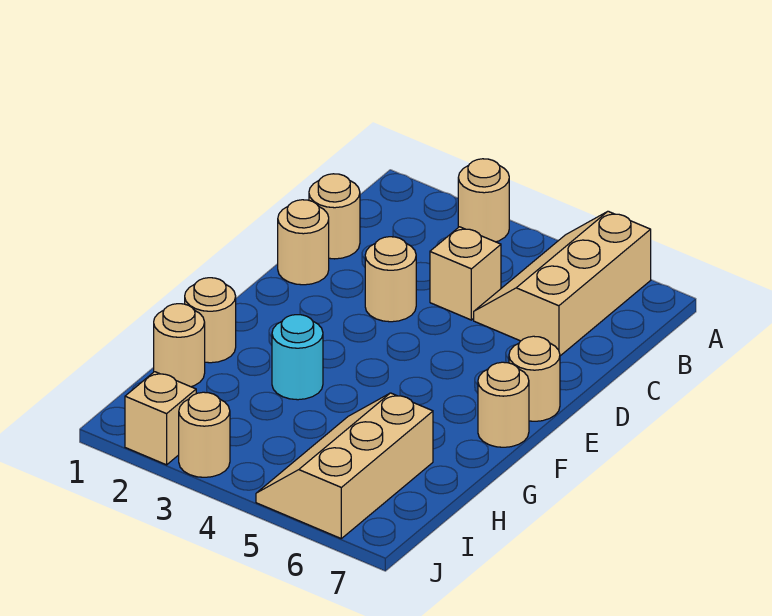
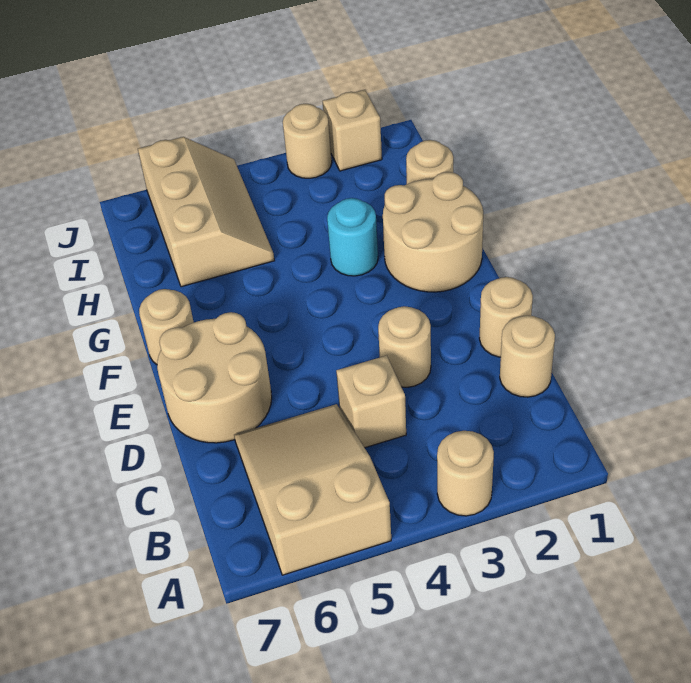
tan 2x3 slope [474,211,651,356] -> tan 2x3 slope turned to [234,404,391,575]
tan 1x1 round brick [509,336,560,421] -> tan 2x2 round brick [157,312,272,443]
tan 1x1 round brick [185,278,236,363] -> tan 2x2 round brick [383,172,483,292]

